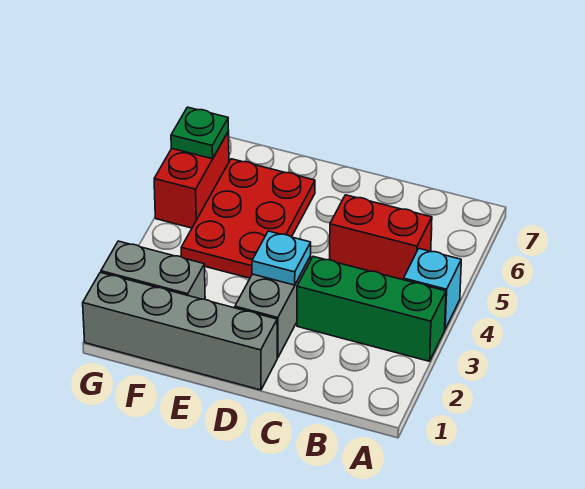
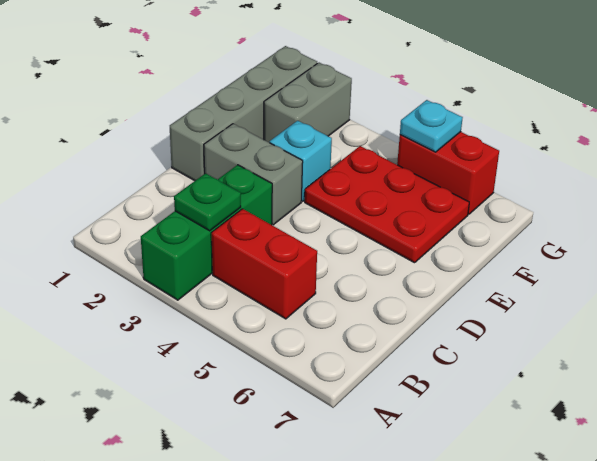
cyan 1x1 brick [404,249,461,329] -> cyan 1x1 brick moved to [270,121,332,202]
red 1x2 brick [330,195,432,280] -> red 1x2 brick turned to [212,209,317,319]
cyan 1x1 plate [252,231,311,285] -> cyan 1x1 plate moved to [400,100,463,152]
green 1x1 plate [171,107,229,159] -> green 1x1 plate moved to [174,173,241,231]

